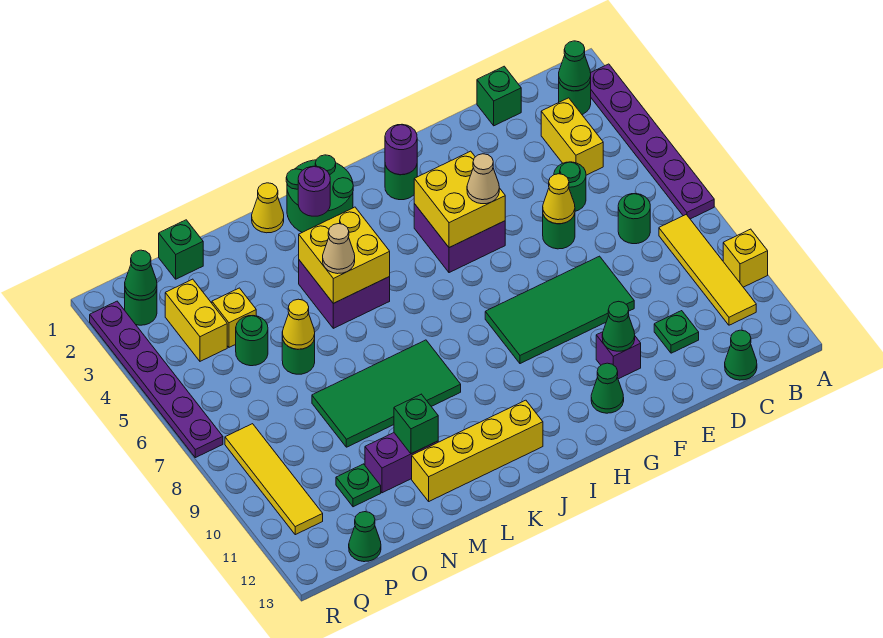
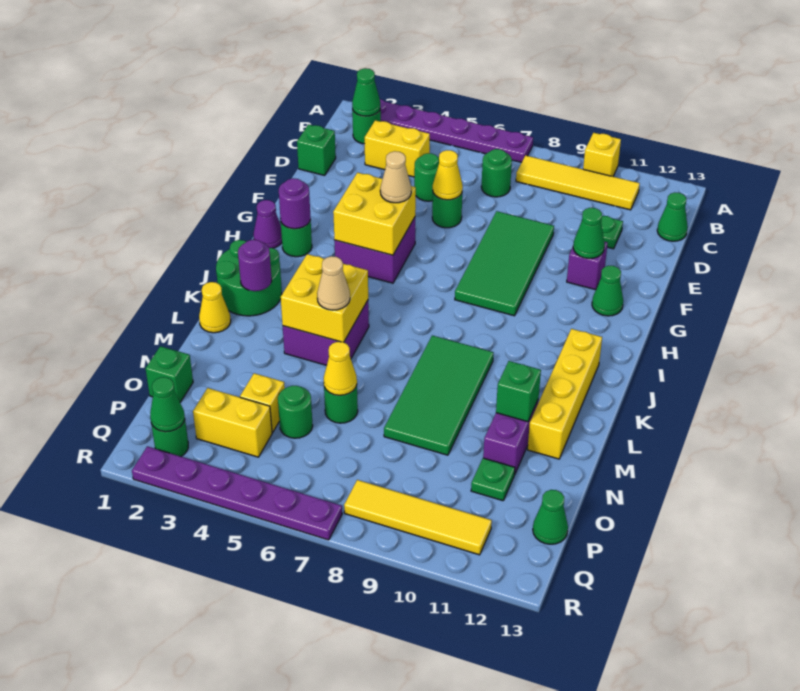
none -> purple 1x1 cone [253,200,282,248]

